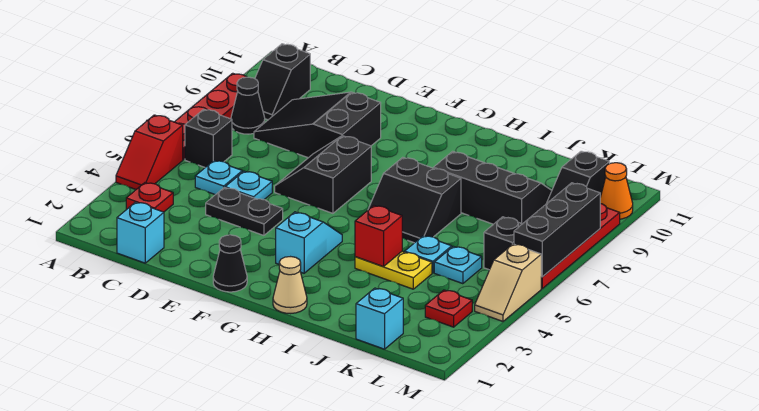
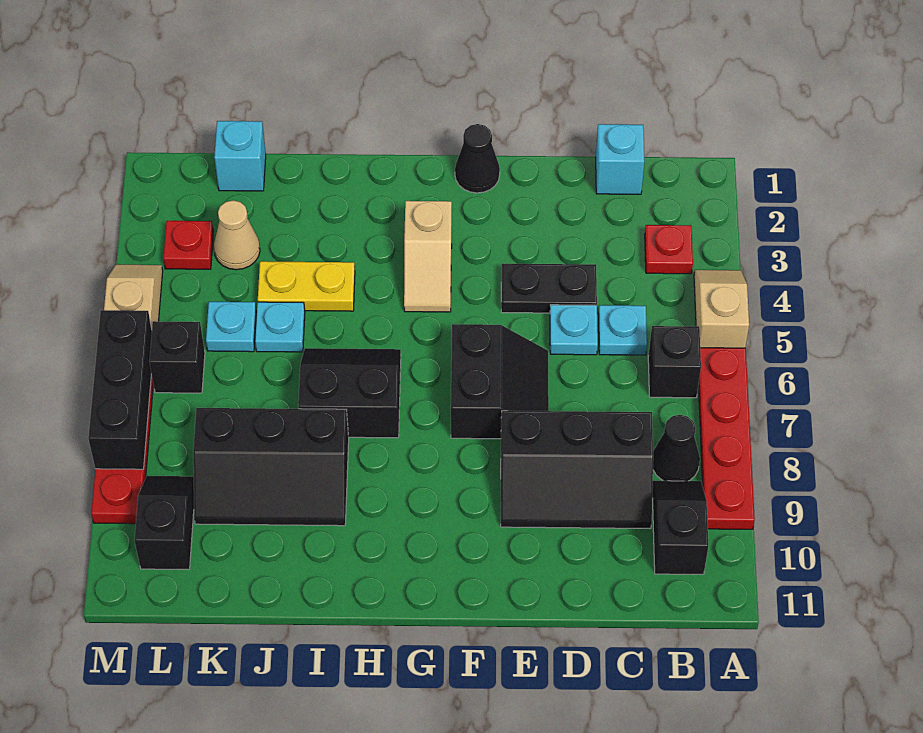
red 1x2 slope [116,115,183,189] -> tan 1x2 slope [694,270,749,348]
black 2x3 slope [254,92,381,158] -> black 2x3 slope turned to [501,411,653,529]
cyan 1x2 slope [276,212,342,273] -> tan 1x2 slope [404,201,452,312]
tan 1x1 cone [273,257,307,314] -> tan 1x1 cone moved to [214,200,260,270]
red 1x1 brick [355,206,402,267] -> none
orange 1x1 cone [600,163,633,219] -> none

